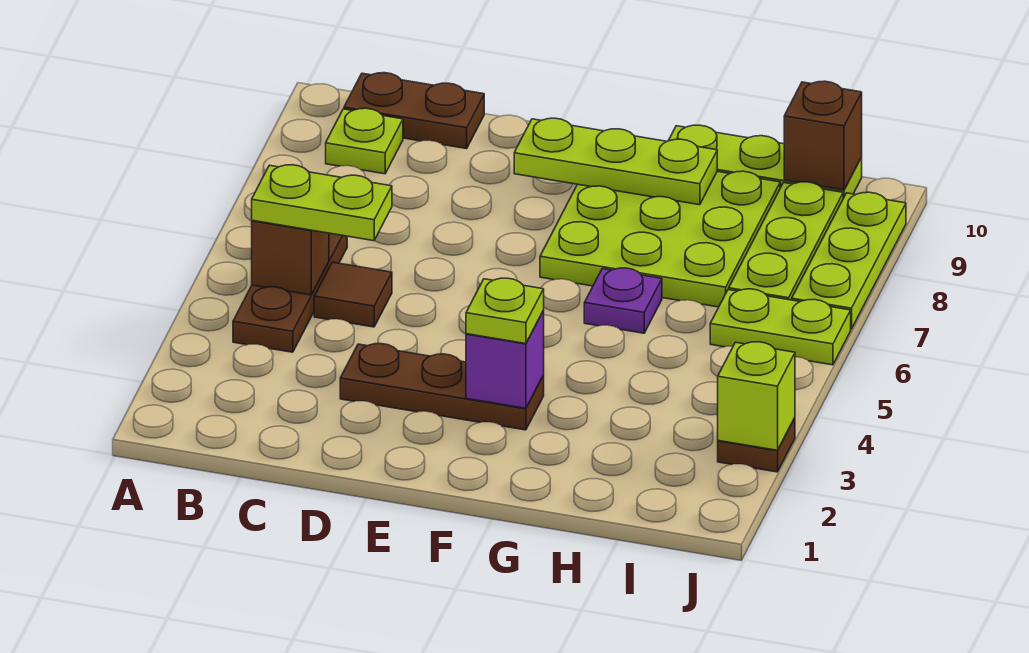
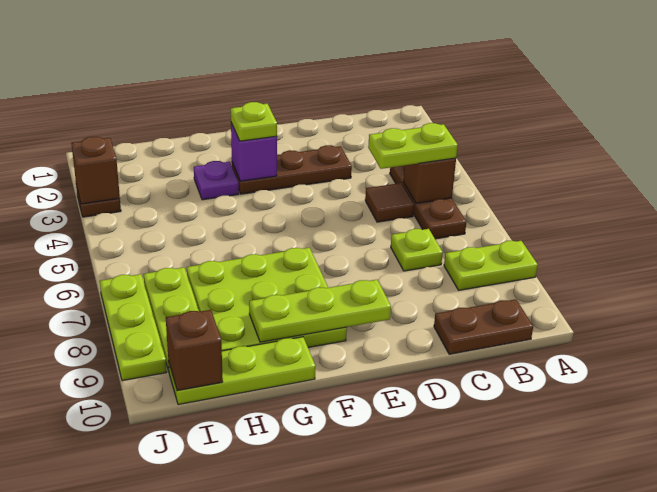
lime 1x1 plate [326,108,403,174] -> lime 1x1 plate moved to [391,229,443,271]
purple 1x1 plate [584,268,662,333] -> purple 1x1 plate moved to [194,161,239,200]
lime 1x2 plate [710,289,851,365] -> lime 1x2 plate moved to [444,241,538,290]
lime 1x1 brick [718,342,795,450] -> brown 1x1 brick [72,137,120,204]

